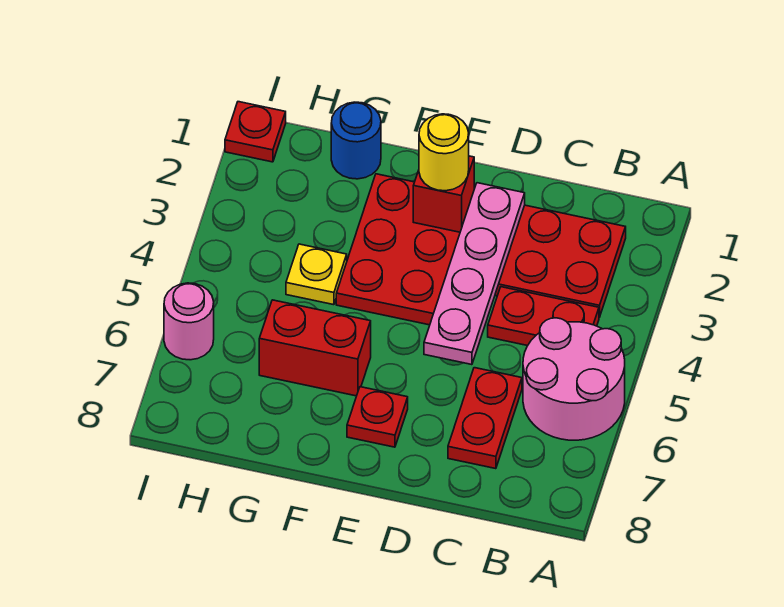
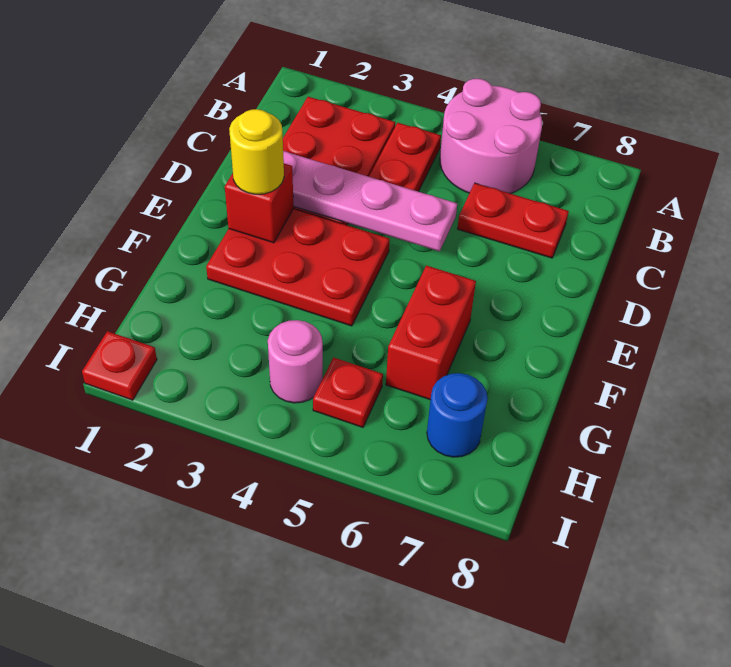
red 1x1 plate [347,387,408,447] -> red 1x1 plate moved to [313,358,383,427]
blue 1x1 round brick [331,102,381,179] -> blue 1x1 round brick moved to [427,373,488,457]
yellow 1x1 plate [286,244,347,305] -> none
pink 1x1 round brick [164,283,214,360] -> pink 1x1 round brick moved to [268,320,323,403]

